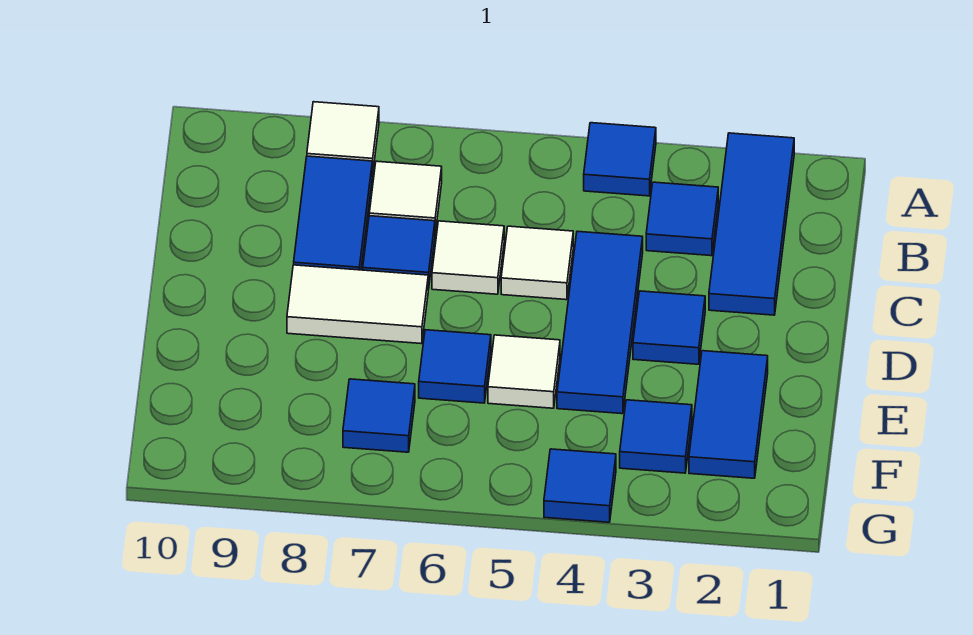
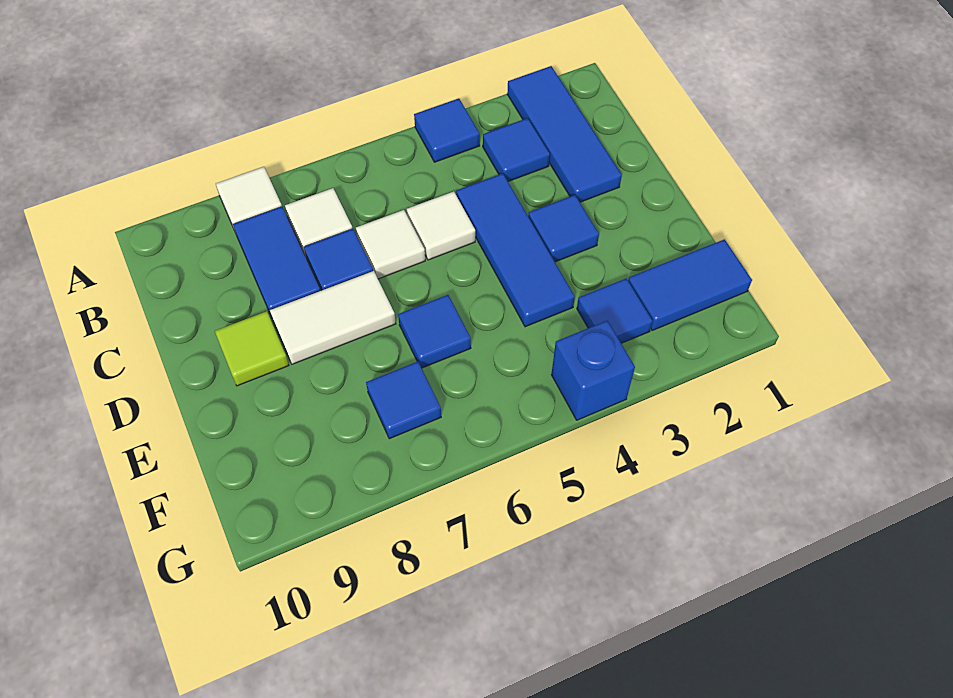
none -> lime 1x1 tile [215,311,289,386]
blue 1x2 tile [689,351,768,478] -> blue 1x2 tile turned to [628,239,752,331]
white 1x1 tile [488,335,560,408] -> none
blue 1x1 tile [544,449,616,522] -> blue 1x1 brick [551,321,635,420]

